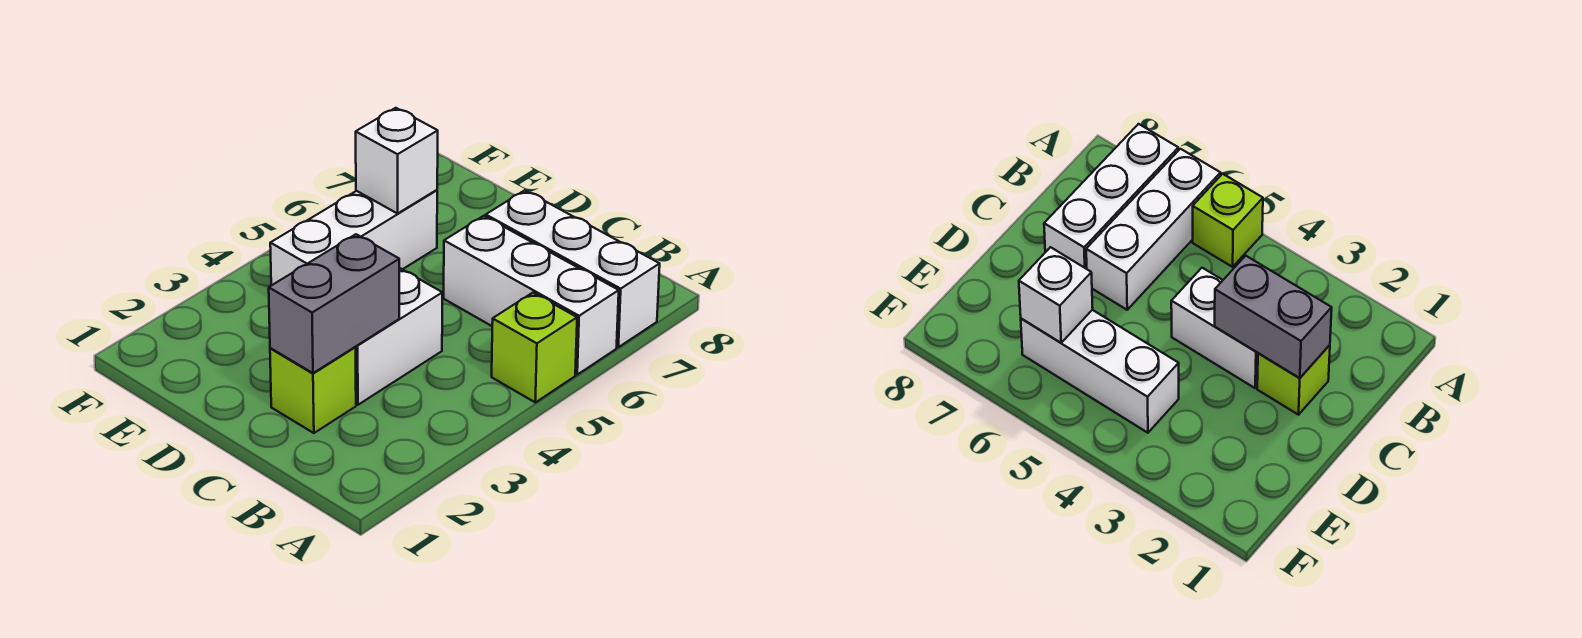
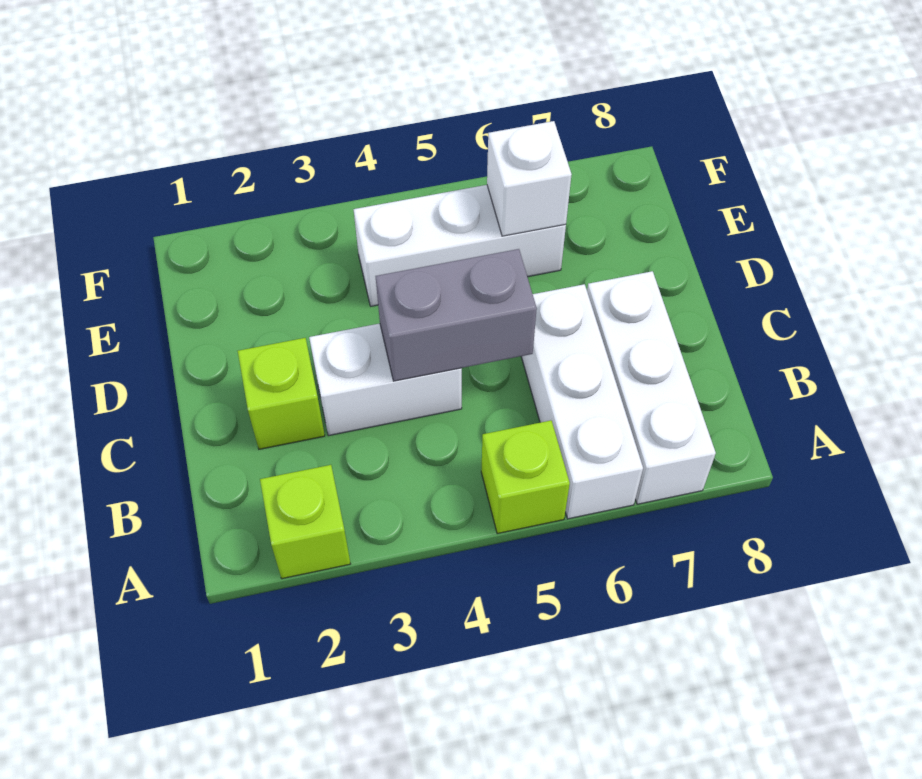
none -> lime 1x1 brick [260,465,350,579]
grey 1x2 brick [269,234,399,373] -> grey 1x2 brick moved to [376,249,537,381]

